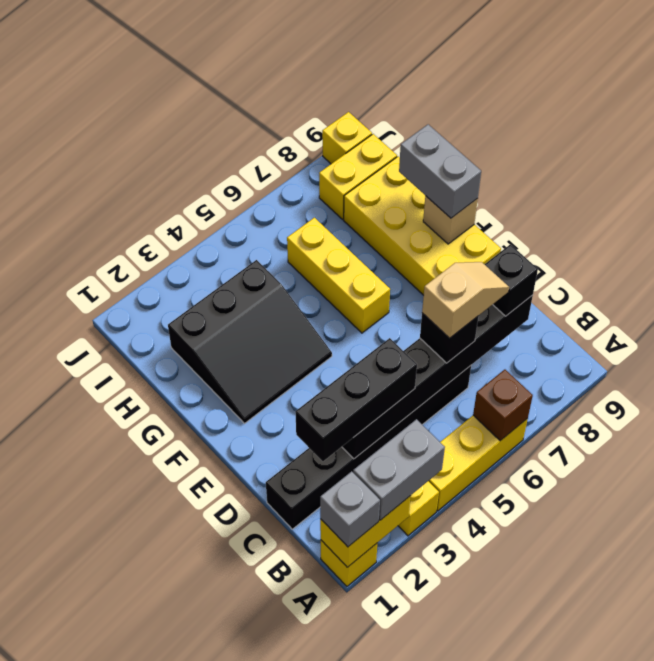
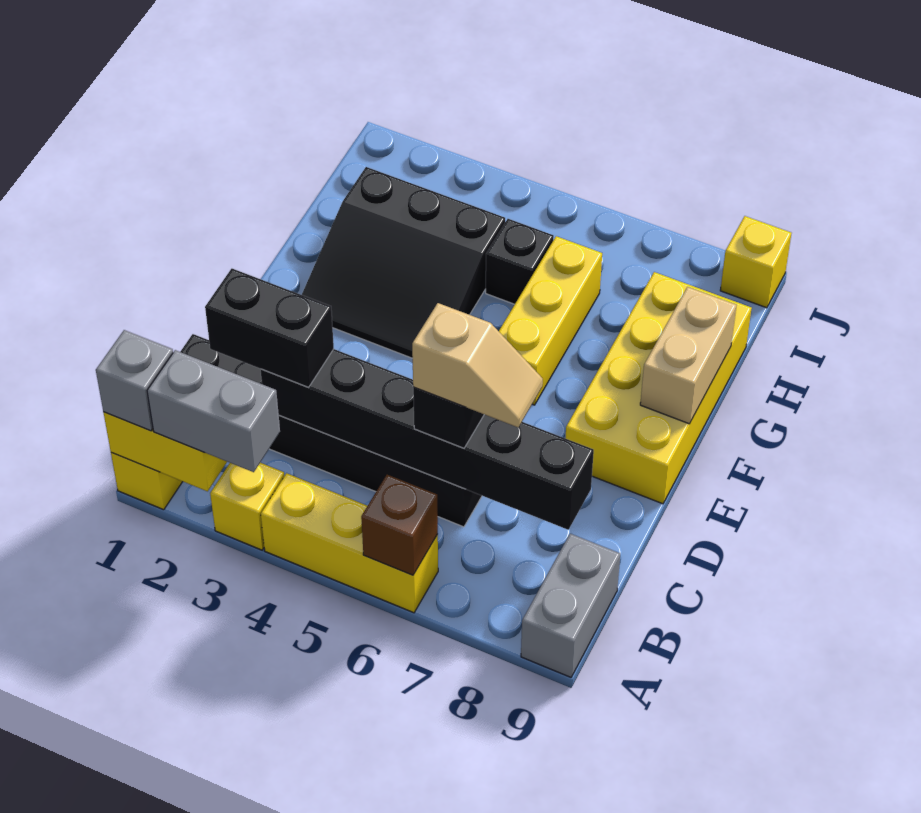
black 1x3 brick [295,338,417,461] -> black 1x2 brick [205,269,334,387]
black 1x1 brick [485,244,538,316] -> black 1x1 brick moved to [486,219,554,304]
tan 1x1 brick [423,196,478,244] -> tan 1x2 brick [640,287,736,424]
grey 1x2 brick [399,124,481,218] -> grey 1x2 brick moved to [521,534,620,677]
yellow 1x2 brick [319,134,397,219] -> none

